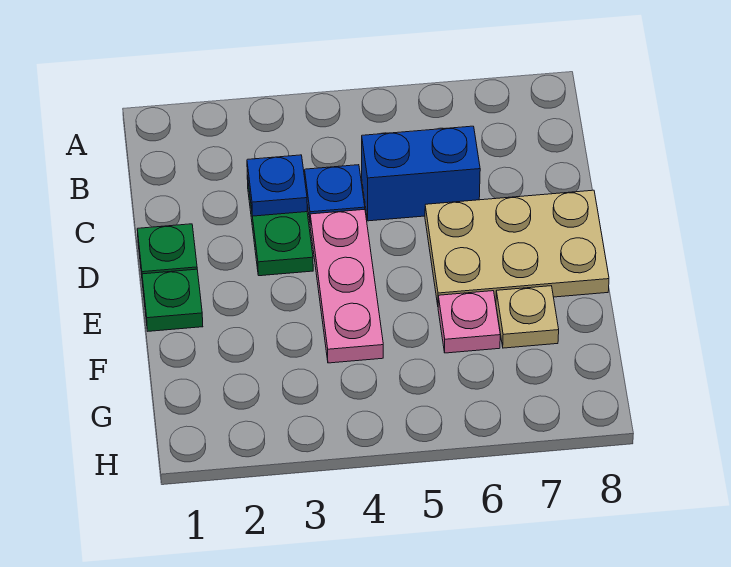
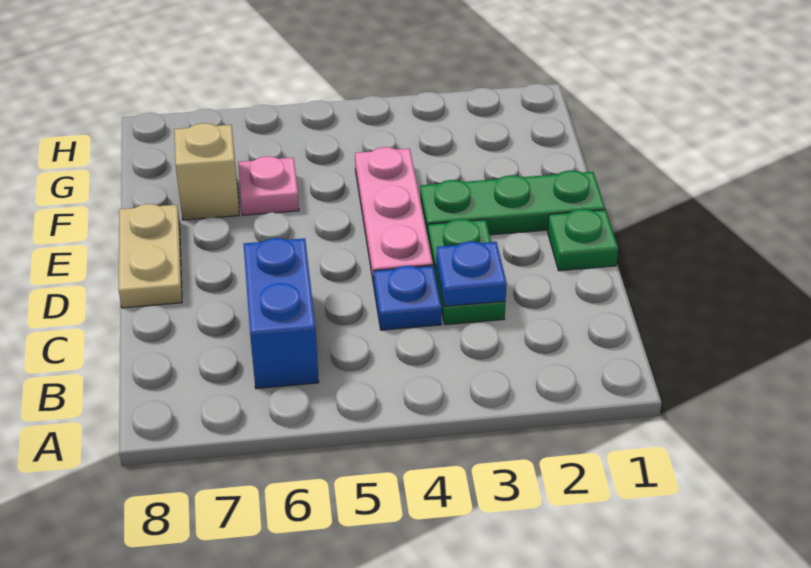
blue 1x2 brick [362,126,480,221] -> blue 1x2 brick turned to [243,238,319,389]
tan 2x3 plate [425,190,609,305] -> tan 1x2 plate [119,204,182,308]
green 1x1 plate [142,269,203,331] -> green 1x3 plate [420,171,605,236]
tan 1x1 plate [496,286,559,348] -> tan 1x1 brick [174,123,239,220]

